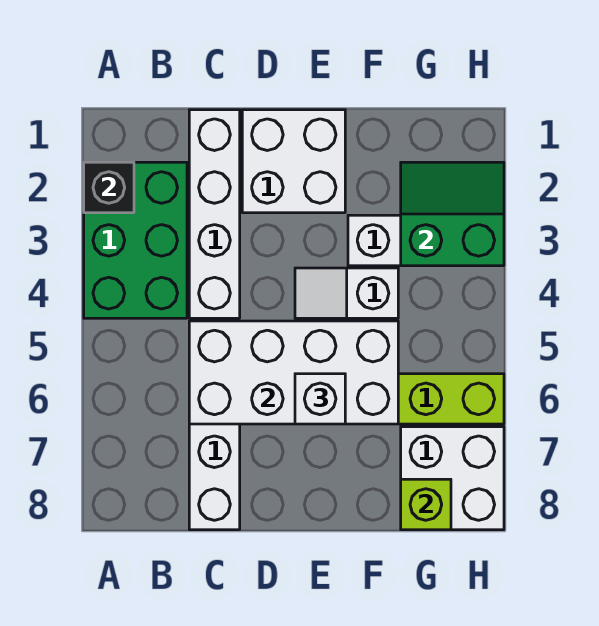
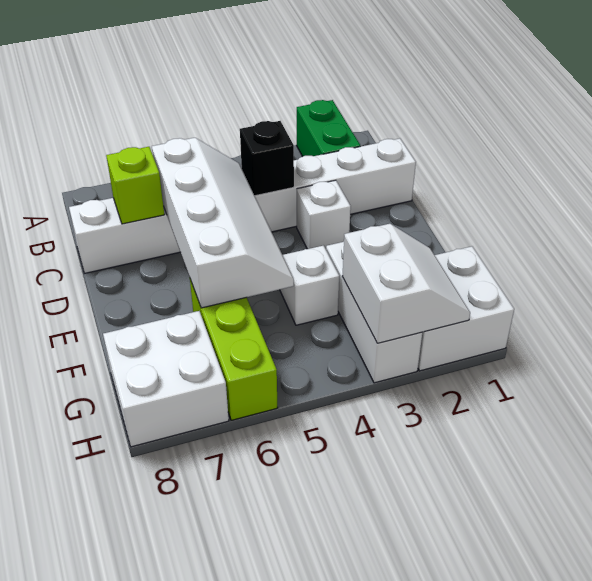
green 2x3 brick [84,162,187,318] -> green 1x2 brick [297,100,360,157]
black 1x1 brick [84,162,134,213] -> black 1x1 brick moved to [240,121,294,196]
white 2x4 brick [189,321,398,424] -> white 2x4 slope [152,138,294,308]
white 2x2 brick [242,110,345,213] -> white 2x2 brick moved to [418,246,514,371]
white 1x1 brick [295,374,345,424] -> white 1x1 brick moved to [297,180,351,249]
green 2x2 slope [401,162,504,266] -> white 2x2 slope [342,224,470,343]
lime 1x1 brick [401,479,451,530] -> lime 1x1 brick moved to [106,147,164,224]

